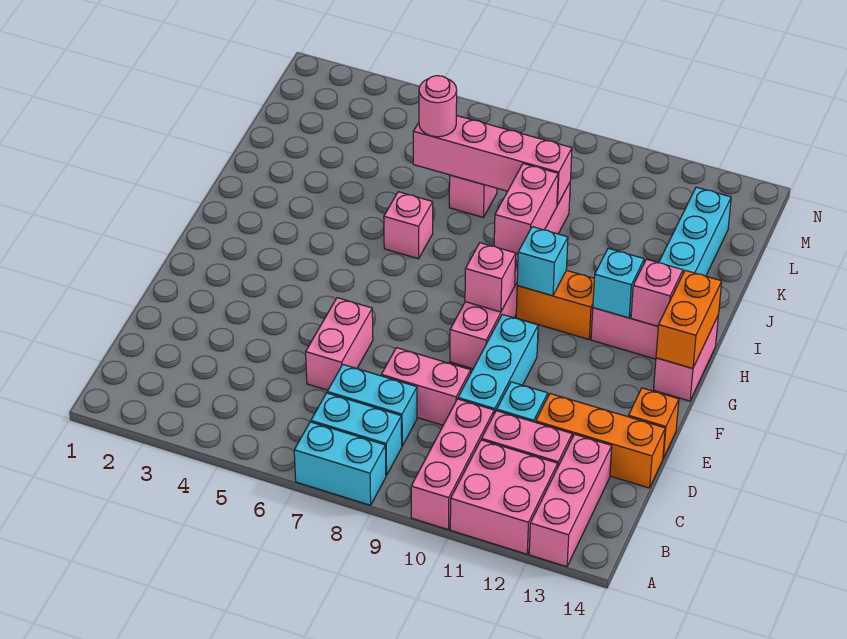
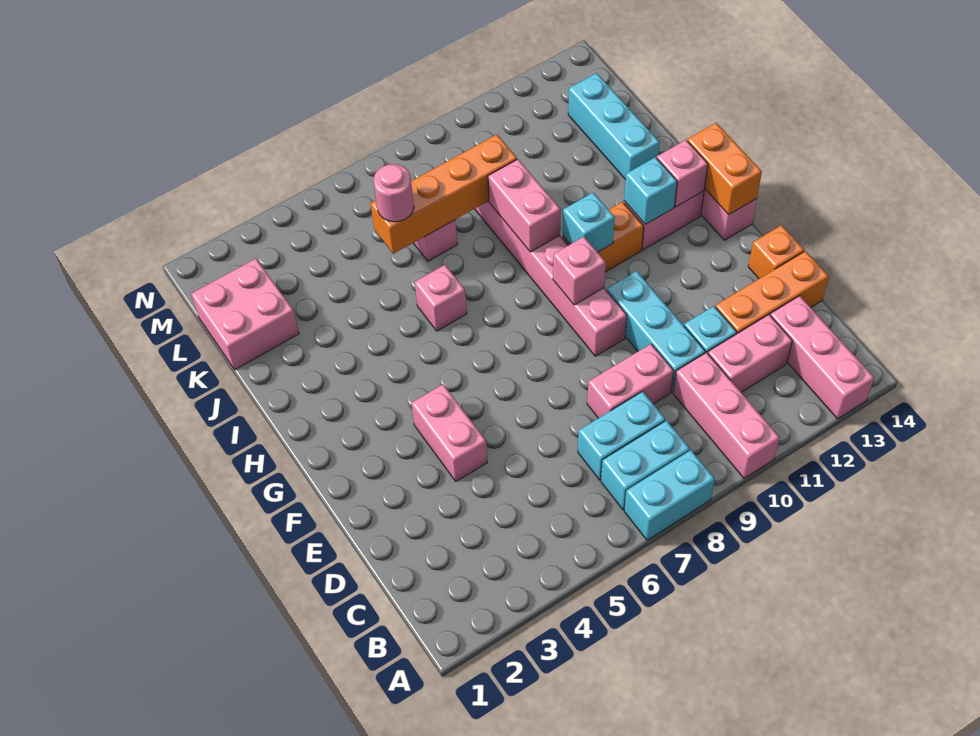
pink 2x2 brick [450,440,558,554] -> pink 2x2 brick moved to [191,259,299,370]
pink 1x2 brick [306,298,373,390] -> pink 1x2 brick moved to [411,384,487,481]
pink 1x4 brick [413,115,572,205] -> orange 1x4 brick [371,135,517,254]

